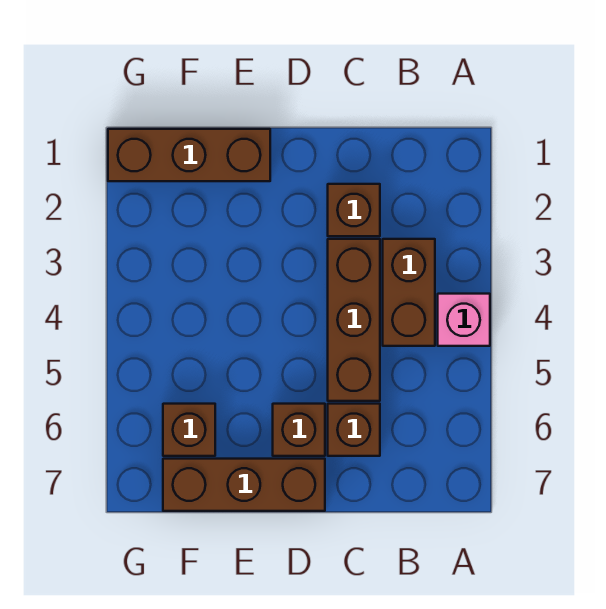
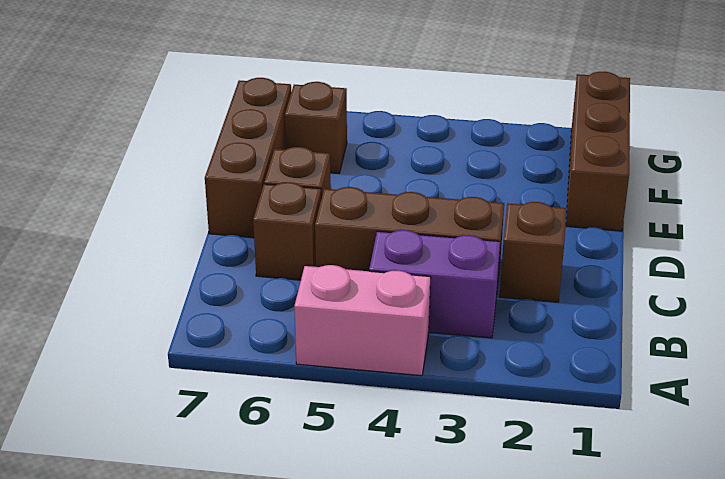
pink 1x1 brick [438,294,490,346] -> pink 1x2 brick [294,265,431,376]
brown 1x2 brick [383,239,435,346] -> purple 1x2 brick [369,230,500,338]

